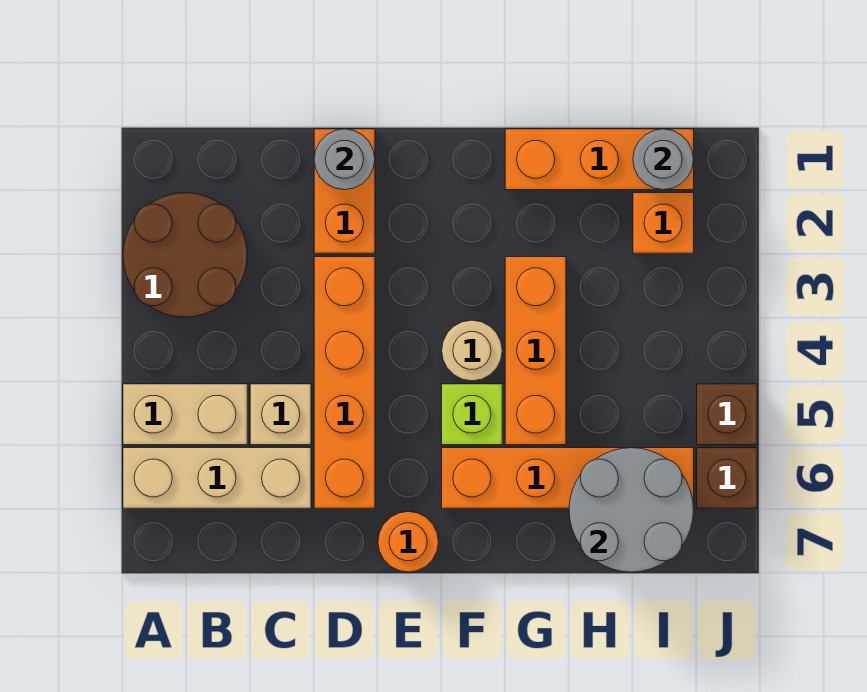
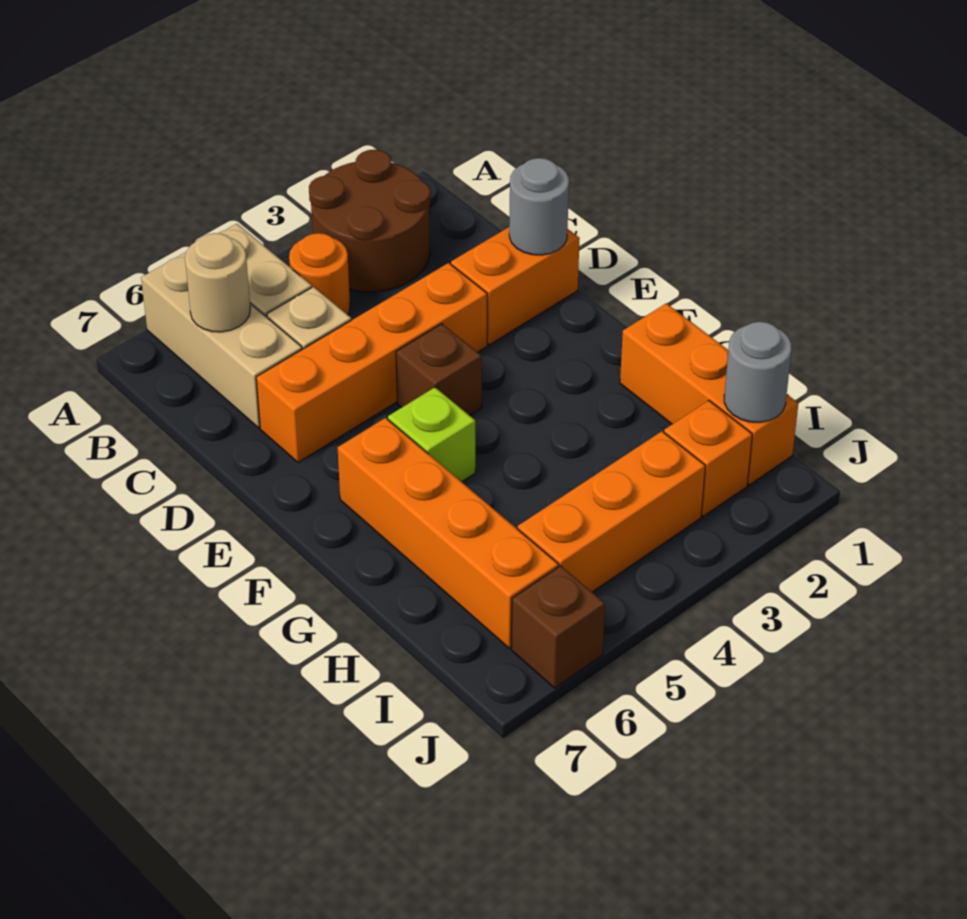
orange 1x1 round brick [378,512,439,572] -> orange 1x1 round brick moved to [289,233,350,315]
tan 1x1 round brick [442,320,502,381] -> tan 1x1 round brick moved to [185,233,250,332]
orange 1x3 brick [505,257,566,445] -> orange 1x3 brick moved to [518,431,705,592]
grey 2x2 round brick [569,448,694,572] -> none
brown 1x1 brick [697,384,757,445] -> brown 1x1 brick moved to [396,324,482,416]

